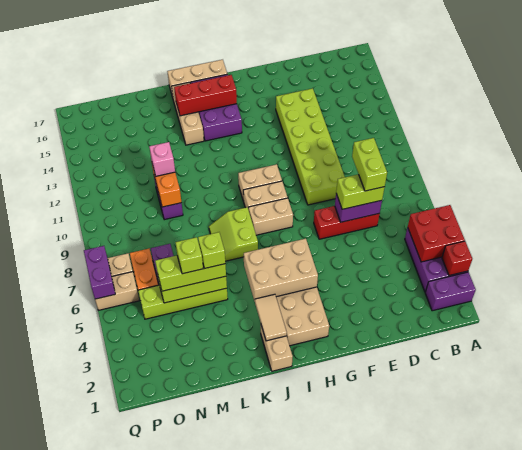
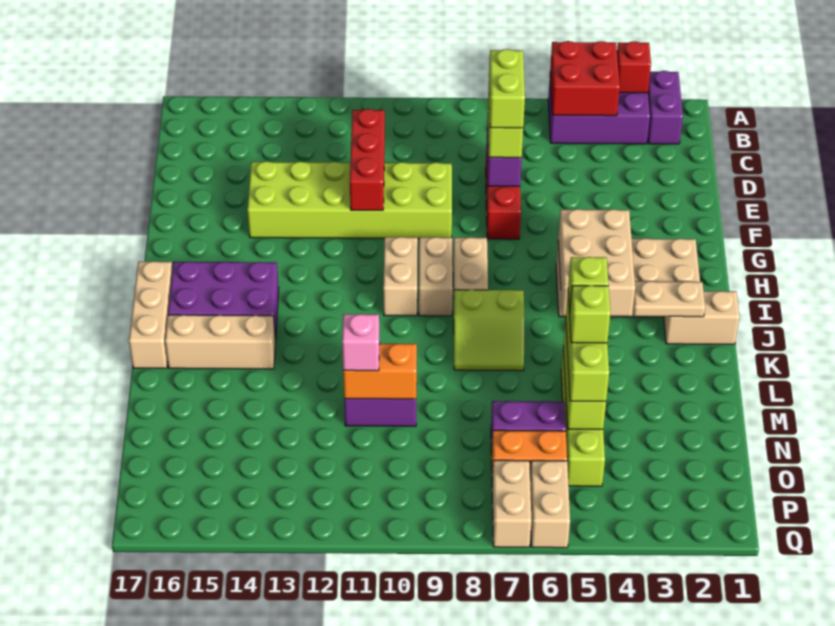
lime 1x2 brick [352,138,387,191] -> lime 1x2 brick turned to [489,49,525,128]
red 1x3 brick [174,75,237,116] -> red 1x3 brick moved to [350,109,385,210]
tan 1x2 tile [255,294,287,341] -> tan 1x2 plate [633,281,705,317]
purple 1x2 brick [84,246,115,299] -> none

